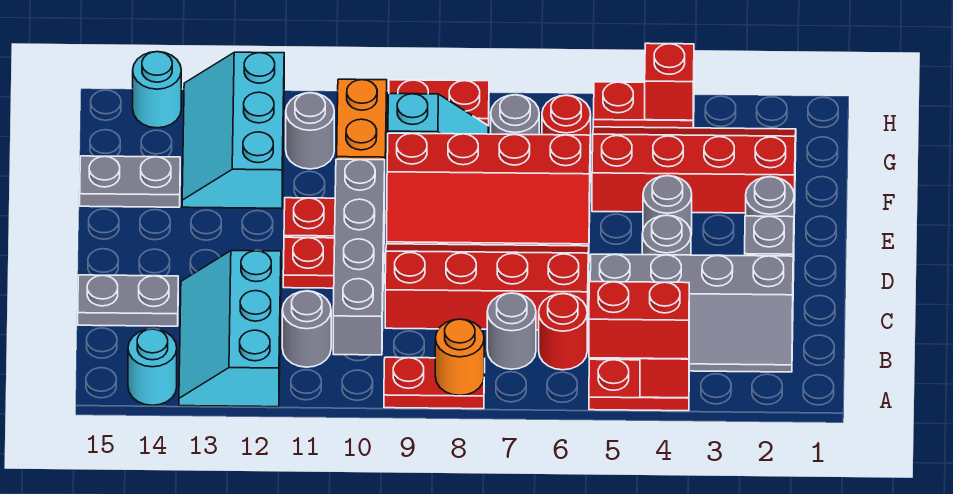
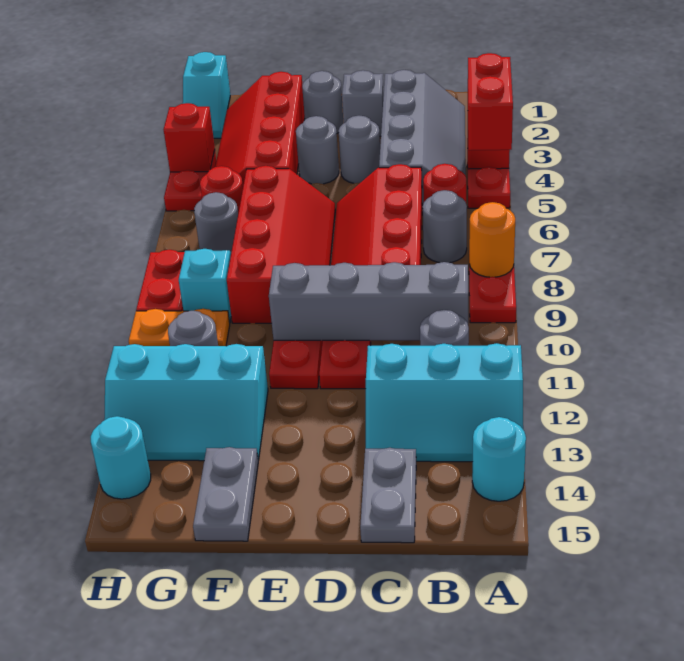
none -> cyan 1x2 slope [183,52,230,138]

